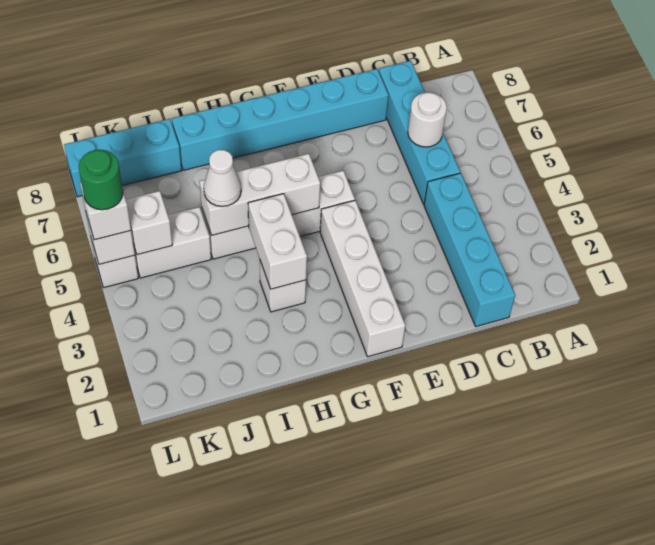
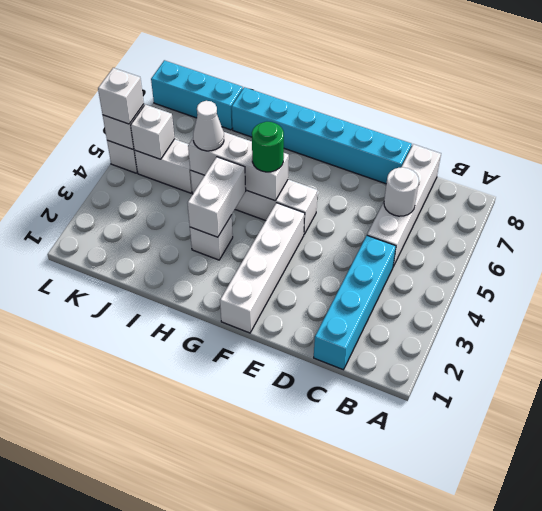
cyan 1x4 brick [379,61,460,204] -> white 1x4 brick [367,144,441,266]
green 1x1 round brick [79,150,123,210] -> green 1x1 round brick moved to [252,122,284,172]

